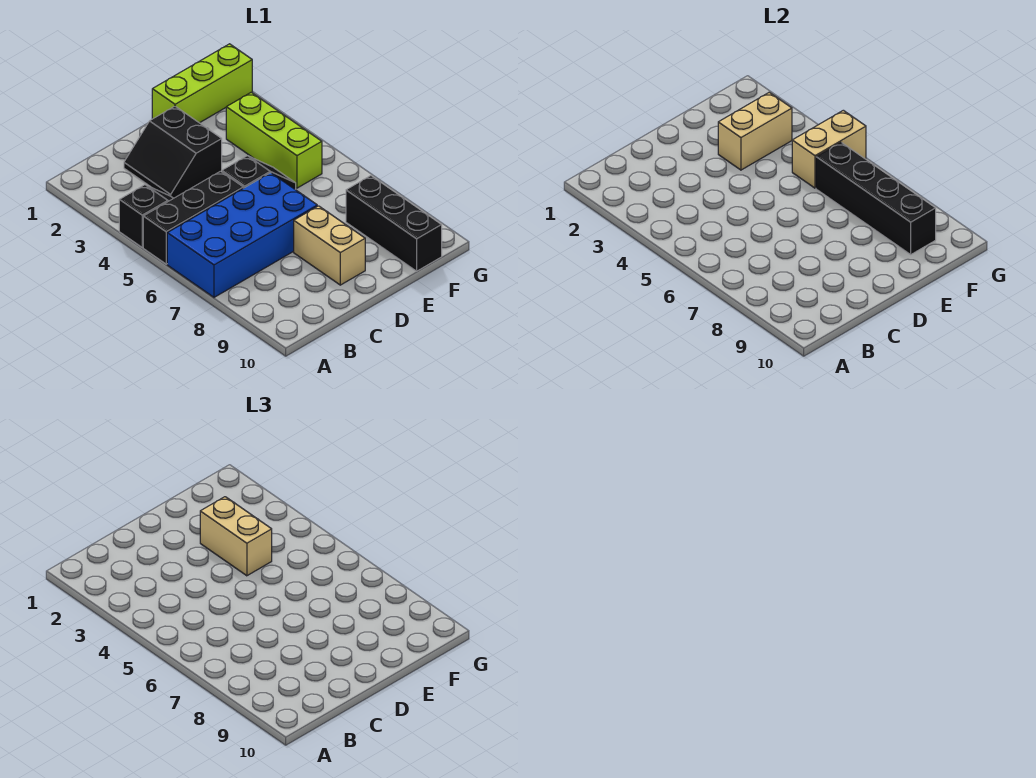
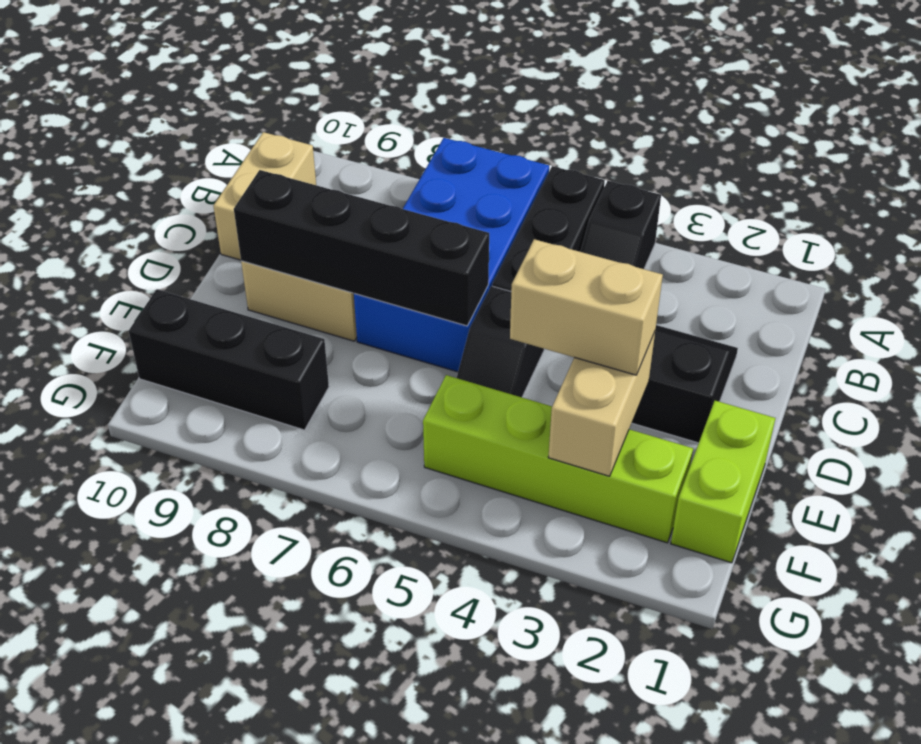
lime 1x3 brick [152,44,252,123] -> lime 1x2 brick [671,401,775,563]
lime 1x3 brick [226,92,322,188] -> lime 1x4 brick [423,375,693,543]
tan 1x2 brick [792,110,866,188] -> tan 1x2 brick moved to [213,132,316,260]
black 1x4 brick [816,142,936,254] -> black 1x4 brick moved to [234,170,489,326]

